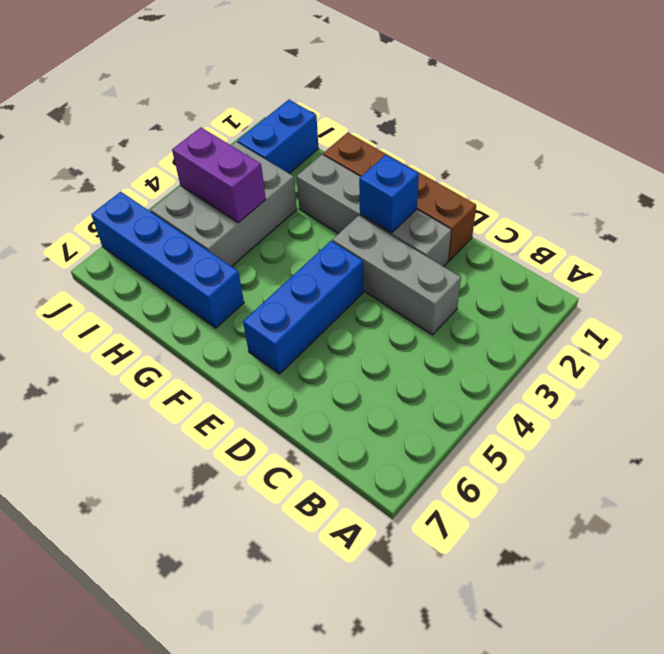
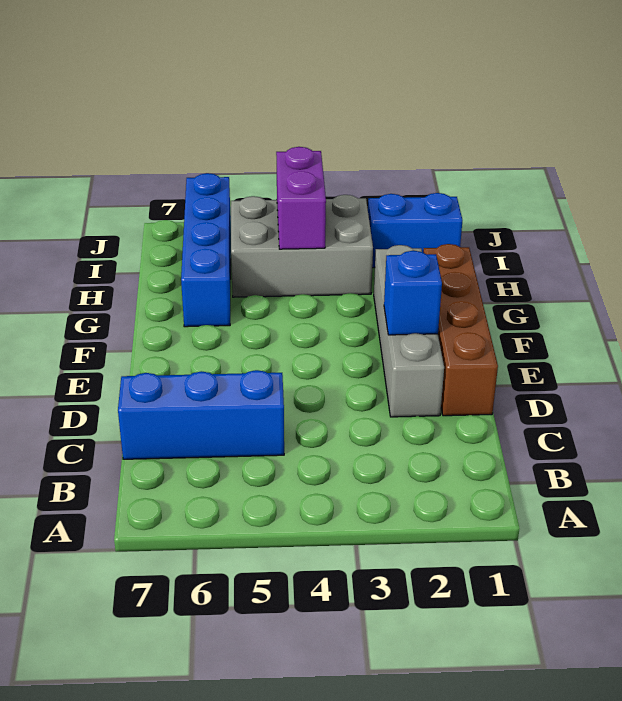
grey 1x3 brick [332,216,461,335] -> none
blue 1x3 brick [243,241,363,374] -> blue 1x3 brick moved to [118,370,284,459]

